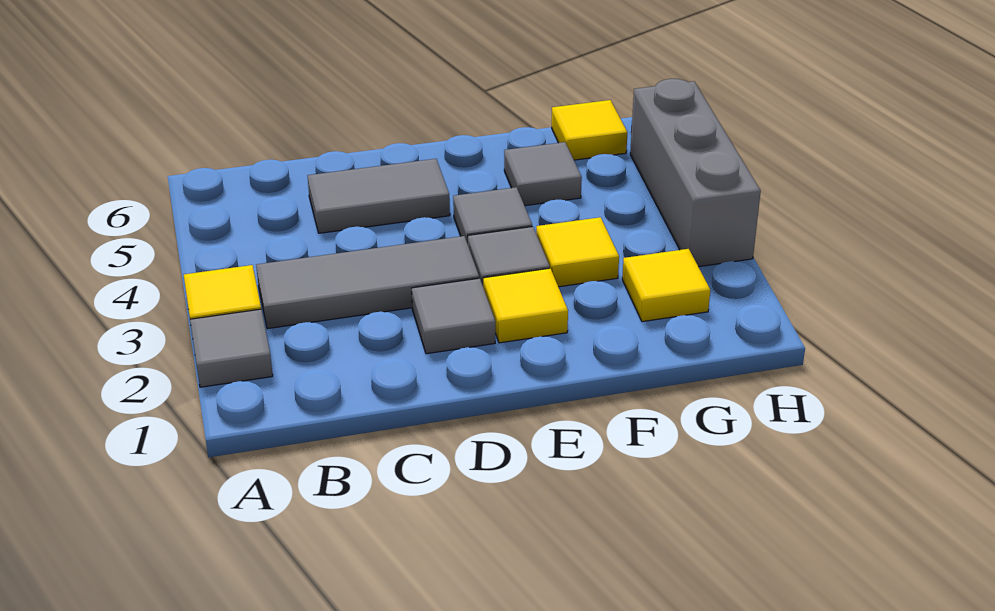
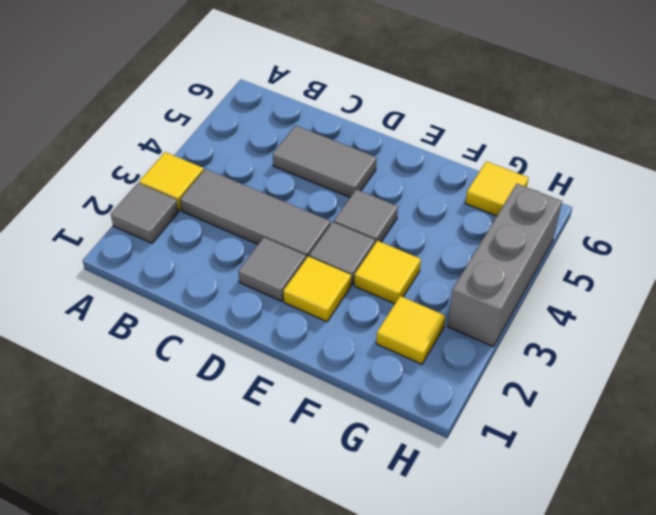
grey 1x1 tile [504,142,582,206] -> none

